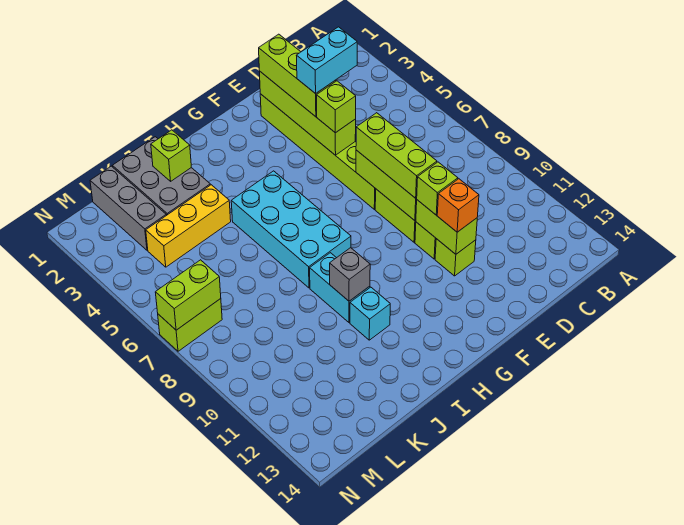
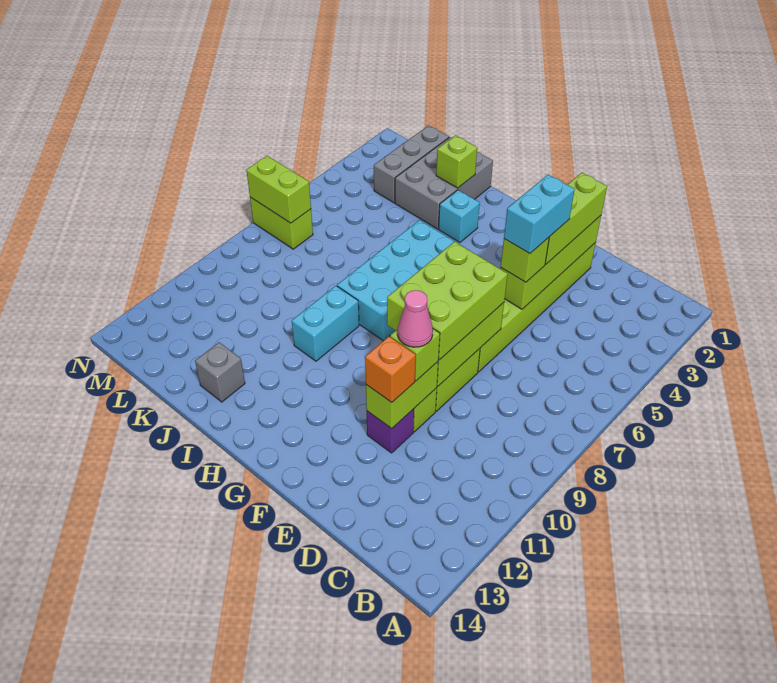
cyan 1x2 brick [296,27,357,94] -> cyan 1x2 brick turned to [504,175,575,254]
lime 1x3 brick [356,113,437,198] -> lime 2x3 brick [387,242,508,360]
none -> pink 1x1 cone [398,290,433,347]
lime 1x1 brick [435,239,476,276] -> purple 1x1 brick [367,409,414,453]
grey 1x1 brick [330,248,370,301] -> grey 1x1 brick moved to [195,342,245,402]
cyan 1x1 brick [350,287,390,340] -> cyan 1x1 brick moved to [439,190,480,242]
yellow 1x3 brick [146,185,231,267] -> none

